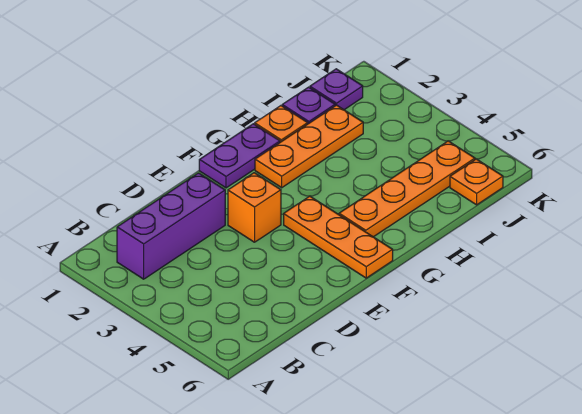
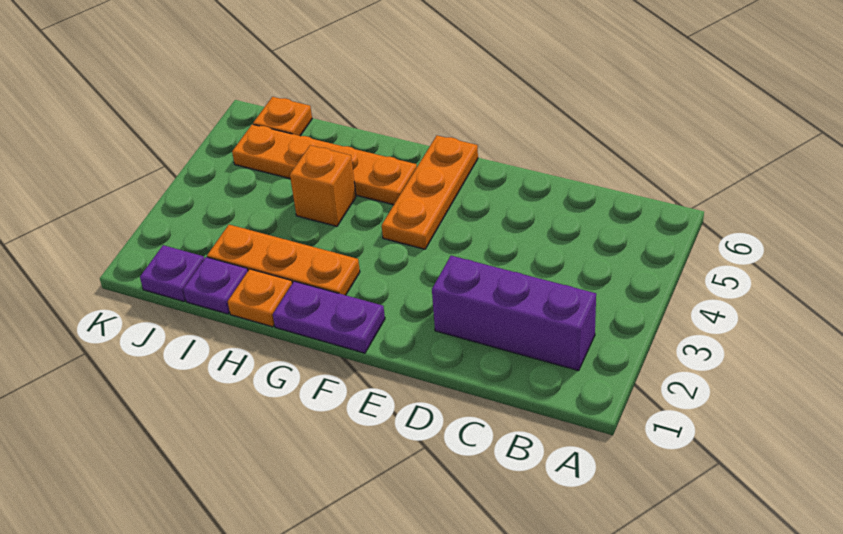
orange 1x1 brick [228,173,281,242] -> orange 1x1 brick moved to [290,145,356,226]

